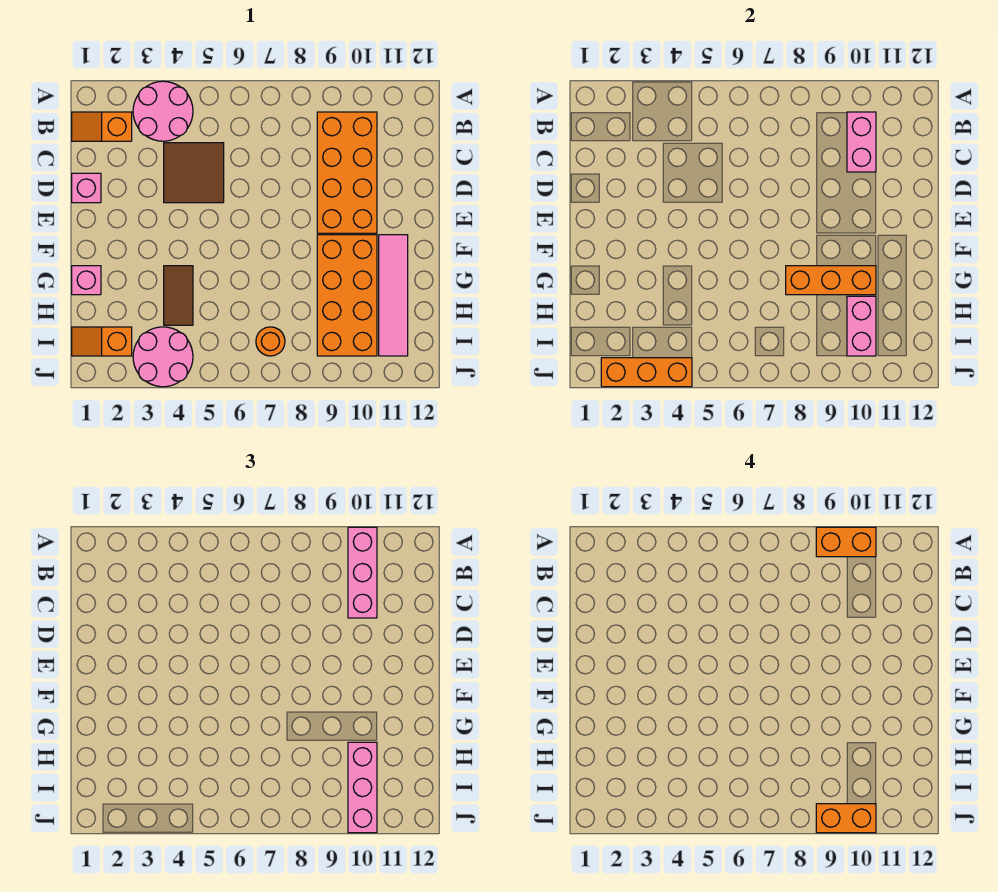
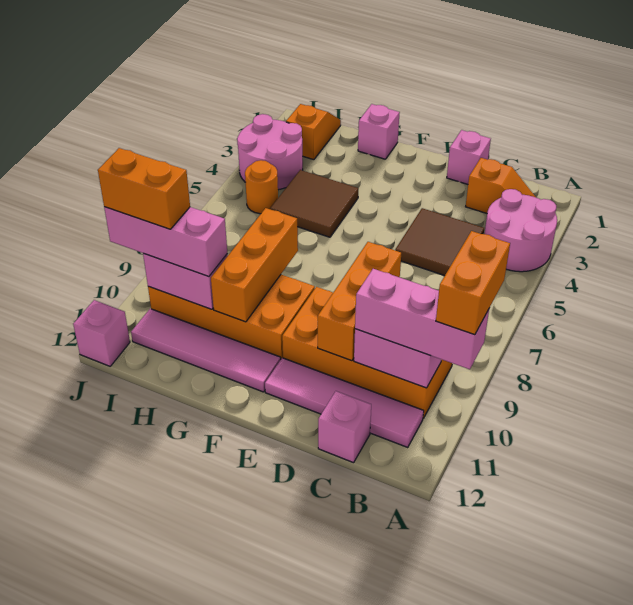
orange 1x2 slope [72,112,132,141] -> orange 1x2 slope turned to [466,158,535,213]
none -> pink 1x4 tile [265,358,424,447]
none -> pink 1x1 brick [318,391,371,463]
brown 1x2 tile [164,266,193,325] -> brown 2x2 tile [270,170,358,237]
orange 1x1 round brick [256,327,285,356] -> orange 1x1 round brick moved to [245,160,278,214]
orange 1x3 brick [601,358,692,387] -> orange 1x3 brick moved to [318,242,401,361]
orange 1x2 brick [816,804,876,833] -> orange 1x2 brick turned to [98,148,190,229]
none -> pink 1x1 brick [73,300,130,366]

